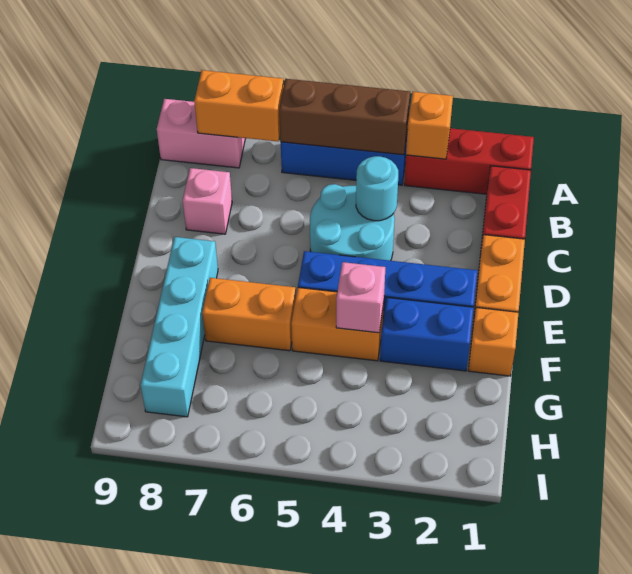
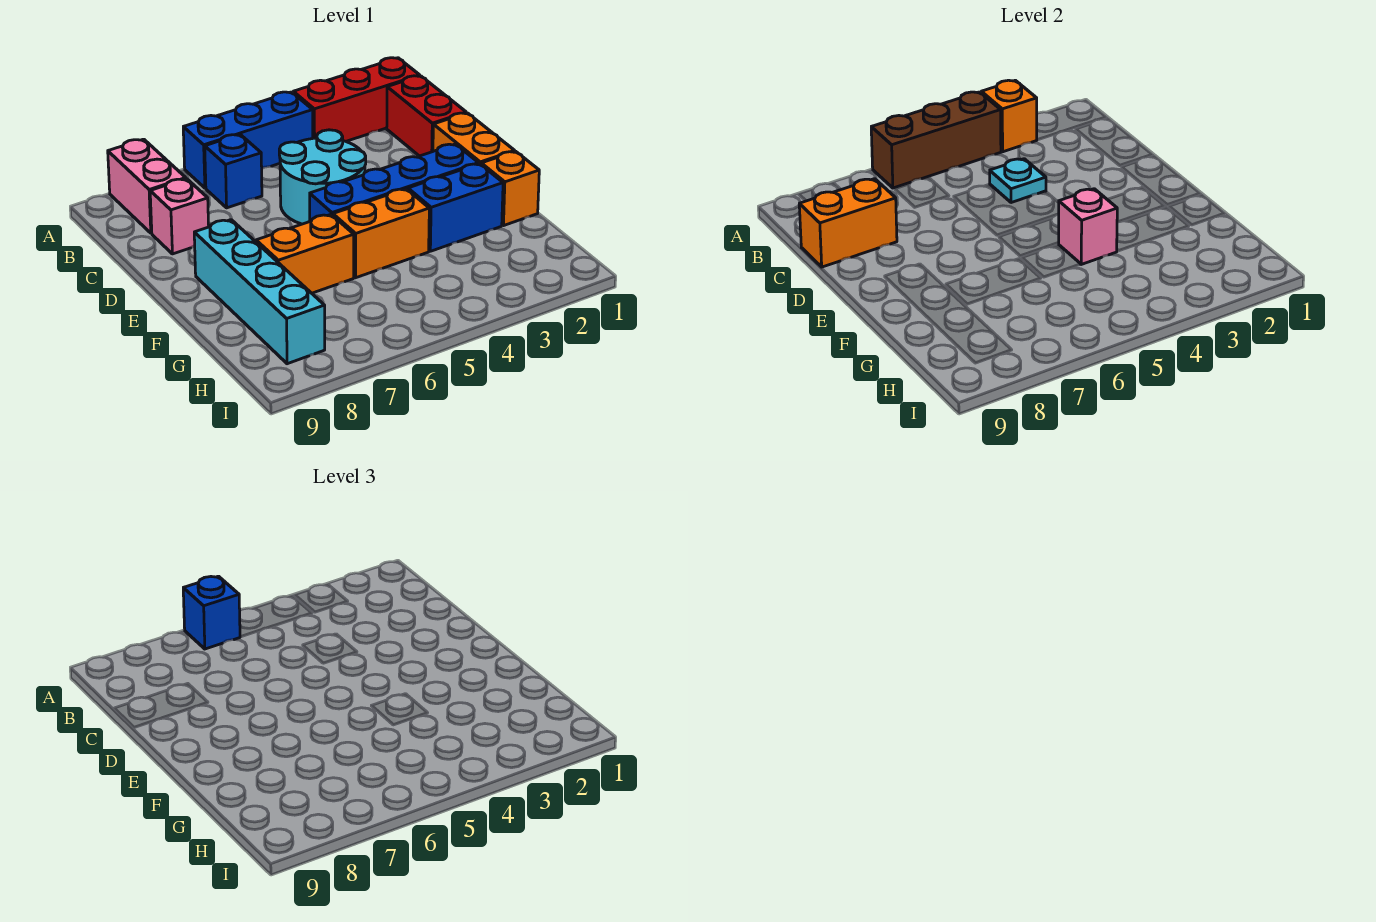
none -> blue 1x1 brick [183,576,240,649]
orange 1x2 brick [194,70,284,141] -> orange 1x2 brick moved to [799,179,897,267]
pink 1x2 brick [157,99,245,168] -> pink 1x2 brick turned to [108,139,186,233]
none -> blue 1x1 brick [205,135,262,208]
cyan 1x1 round brick [356,156,398,221] -> cyan 1x1 plate [990,159,1046,203]

